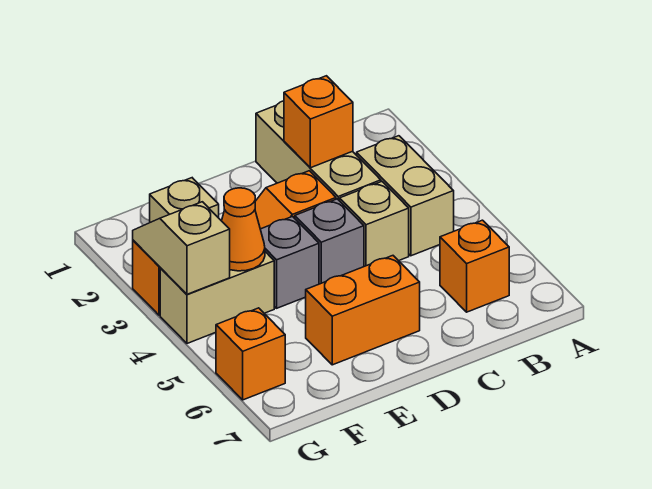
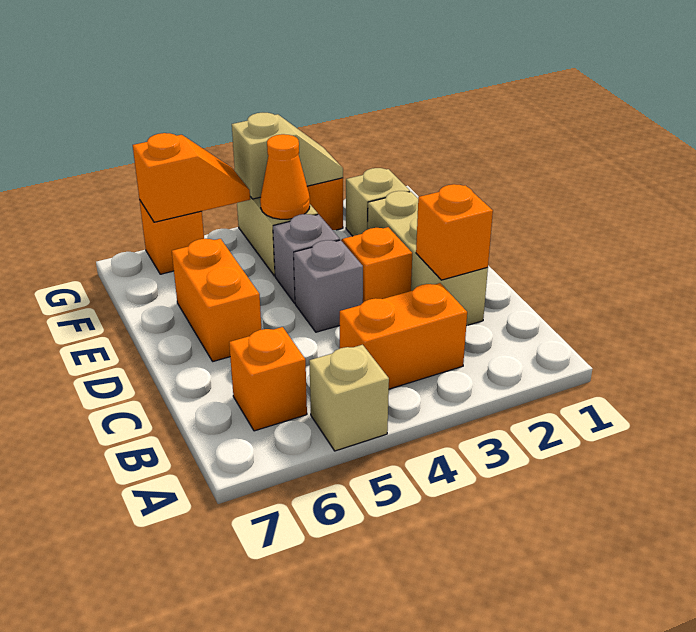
tan 1x2 brick [357,136,454,256] -> orange 1x2 brick [340,283,467,389]
tan 1x3 brick [256,101,381,201] -> tan 1x3 brick turned to [368,191,488,326]
tan 1x1 brick [340,182,409,266] -> tan 1x1 brick moved to [309,345,389,451]
none -> orange 1x2 slope [133,133,250,222]

